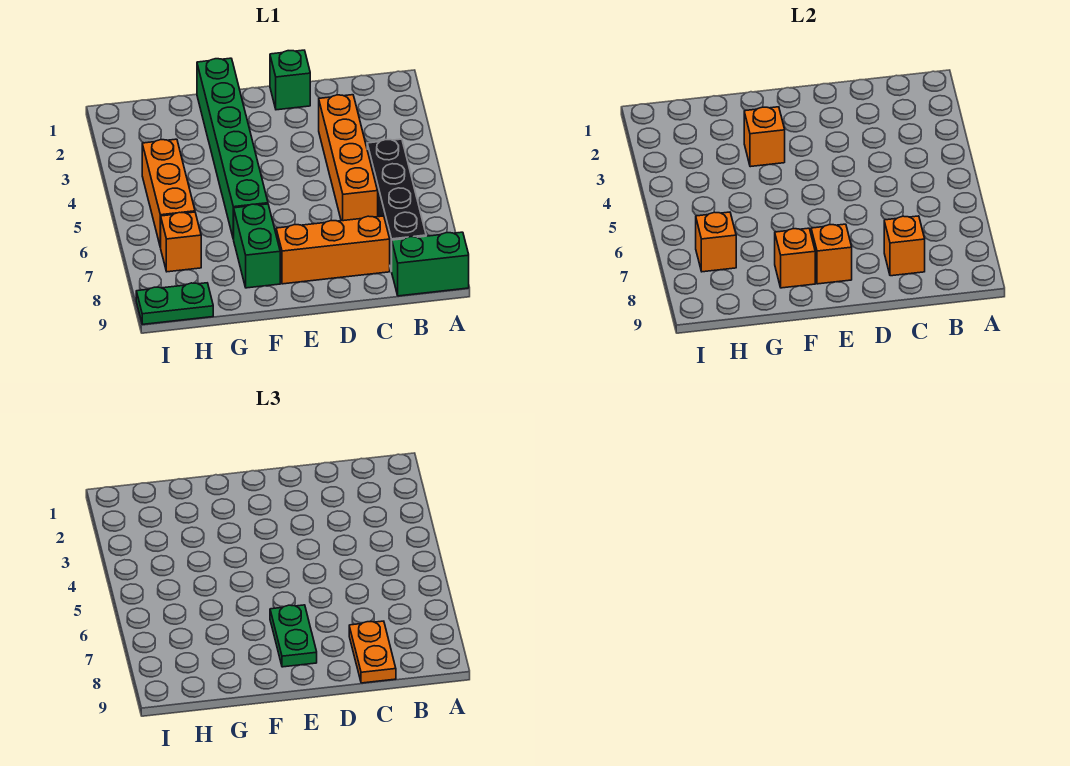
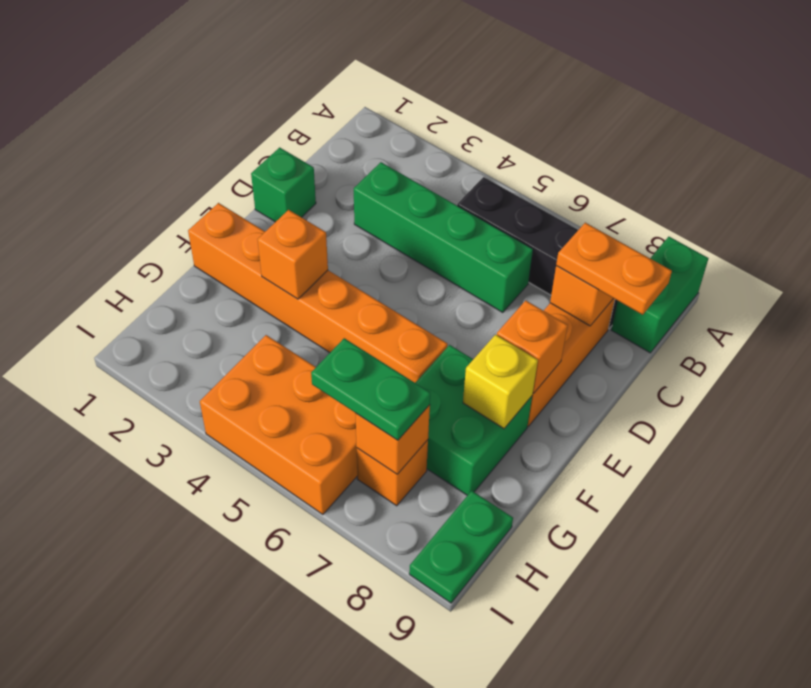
orange 1x4 brick [319,95,378,221] -> green 1x4 brick [354,162,533,313]
green 1x2 plate [270,605,317,667] -> green 1x2 plate moved to [311,338,430,440]
green 1x6 brick [197,58,268,239] -> orange 1x6 brick [188,203,448,383]
green 1x2 brick [234,204,280,288] -> green 2x2 brick [415,345,532,495]
orange 1x1 brick [775,228,815,288] -> yellow 1x1 brick [463,334,538,429]
orange 1x3 brick [142,139,195,247] -> orange 2x3 brick [200,335,357,514]

